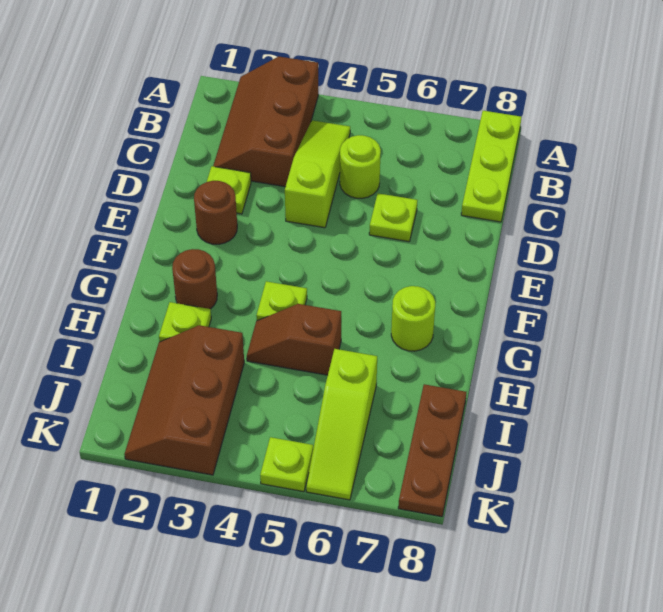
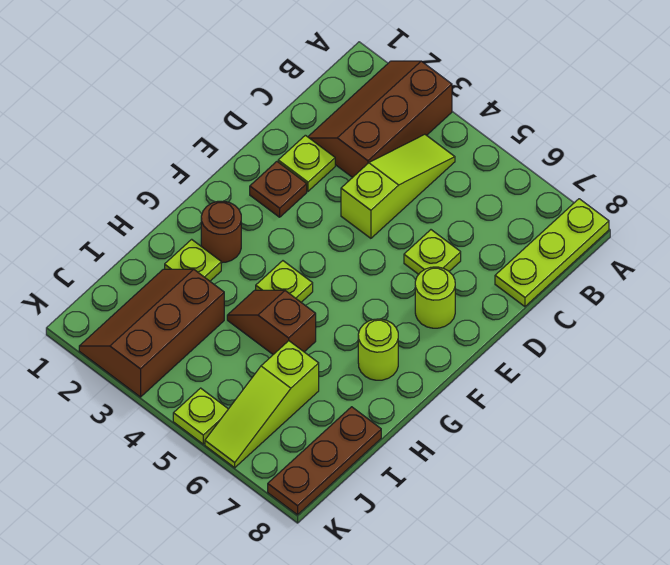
lime 1x1 round brick [340,135,381,198] -> lime 1x1 round brick moved to [415,267,455,328]
brown 1x1 round brick [194,181,237,244] -> brown 1x1 plate [250,162,307,217]

